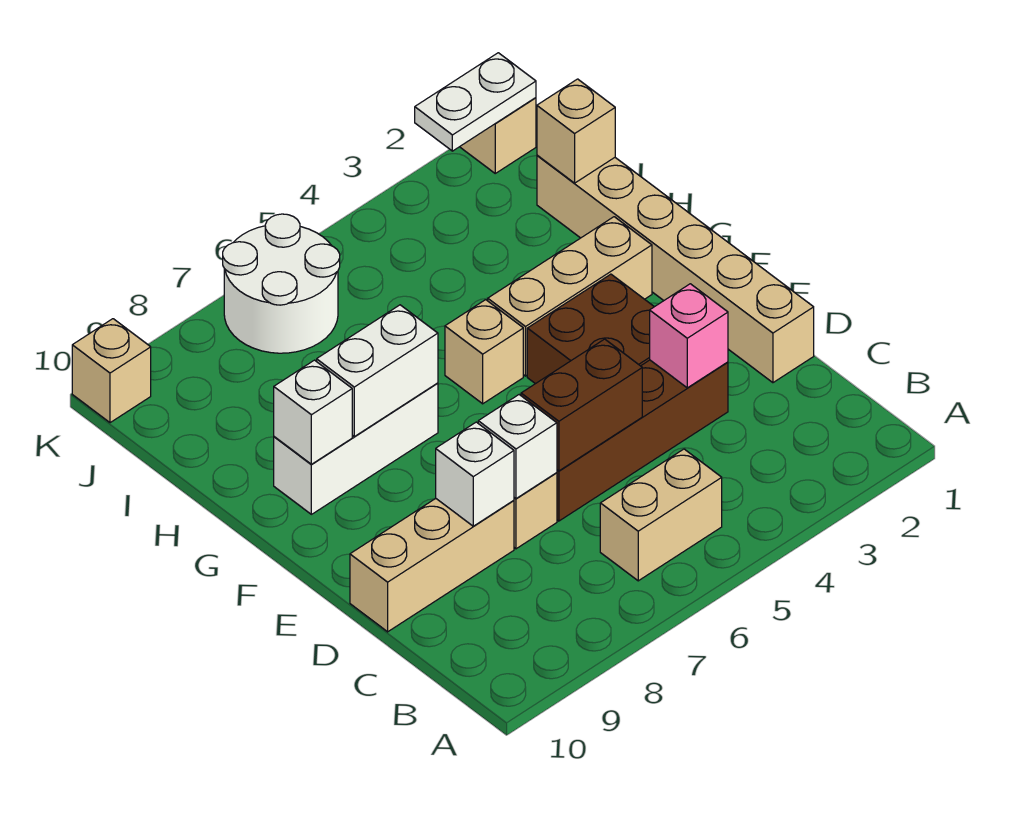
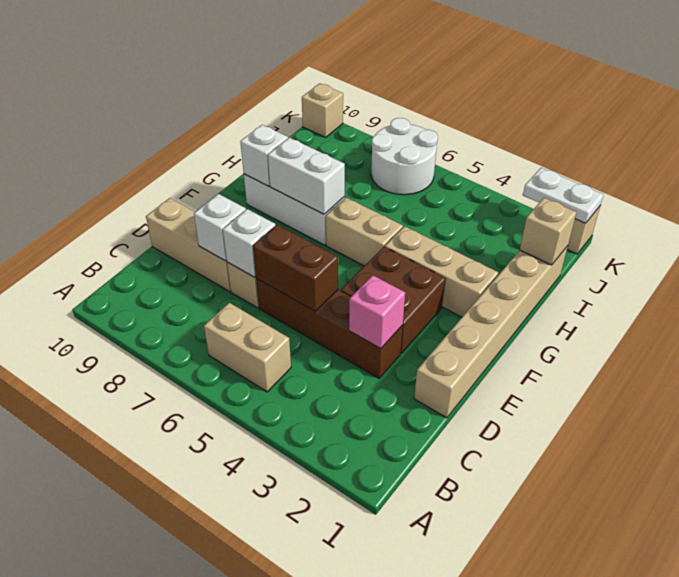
tan 1x1 brick [445,300,523,404] -> tan 1x2 brick [326,198,403,266]

